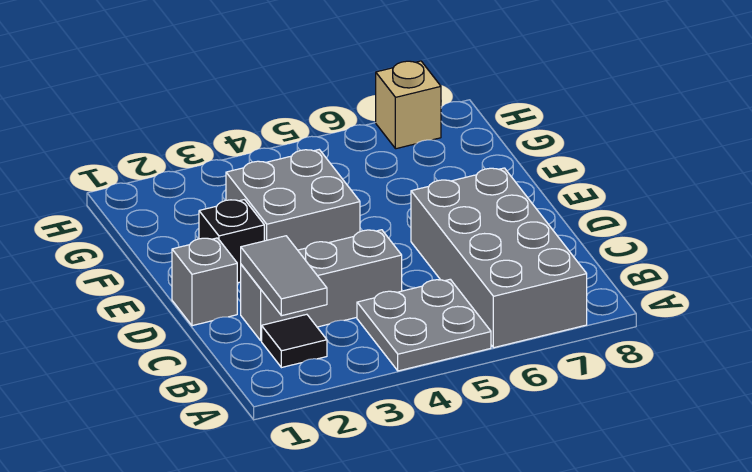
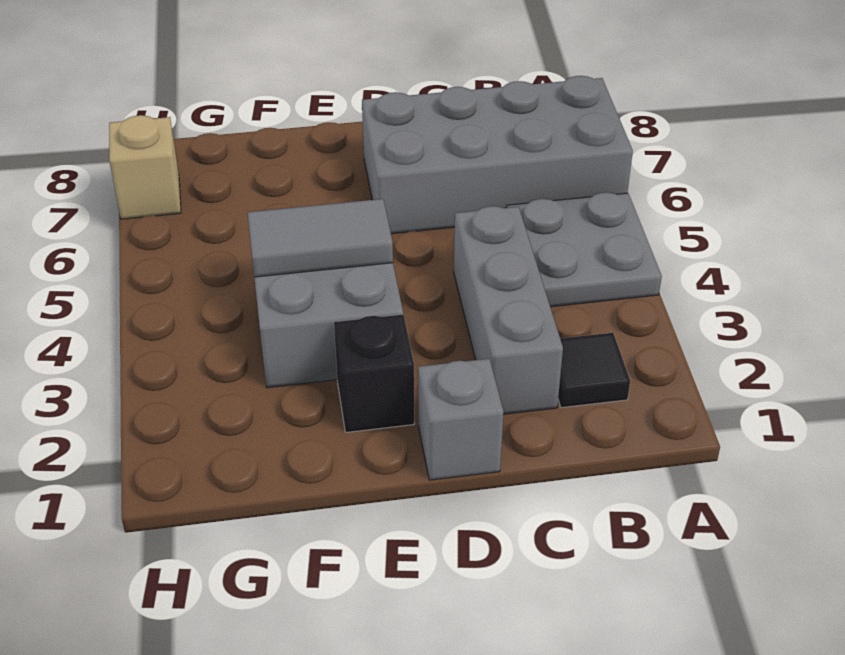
grey 1x2 tile [241,236,327,316] -> grey 1x2 tile moved to [247,199,393,277]

